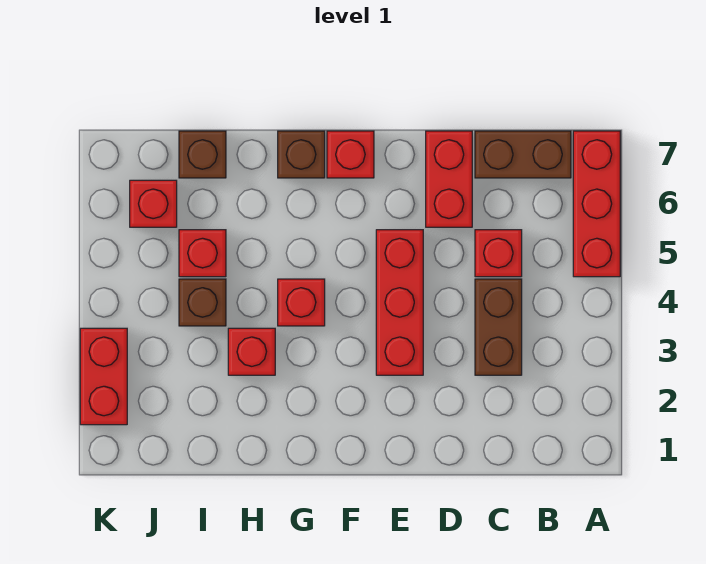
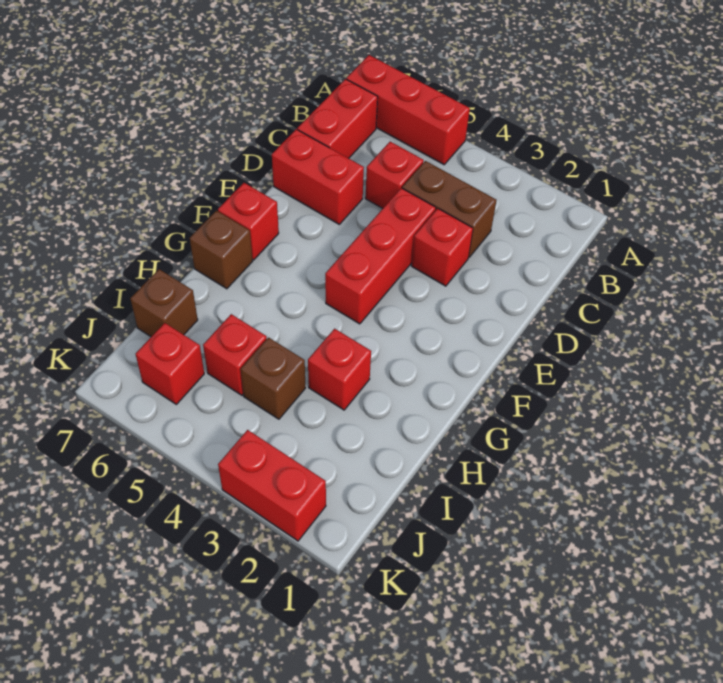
brown 1x2 brick [475,131,571,178] -> red 1x2 brick [297,79,378,158]
red 1x3 brick [376,230,423,375] -> red 1x3 brick turned to [325,188,436,324]
red 1x1 brick [278,279,325,326] -> red 1x1 brick moved to [411,209,473,286]

